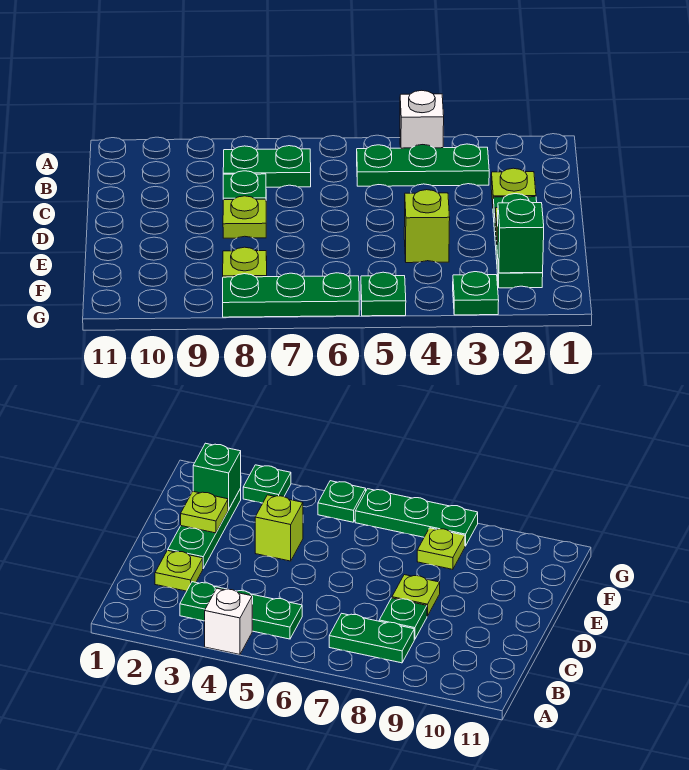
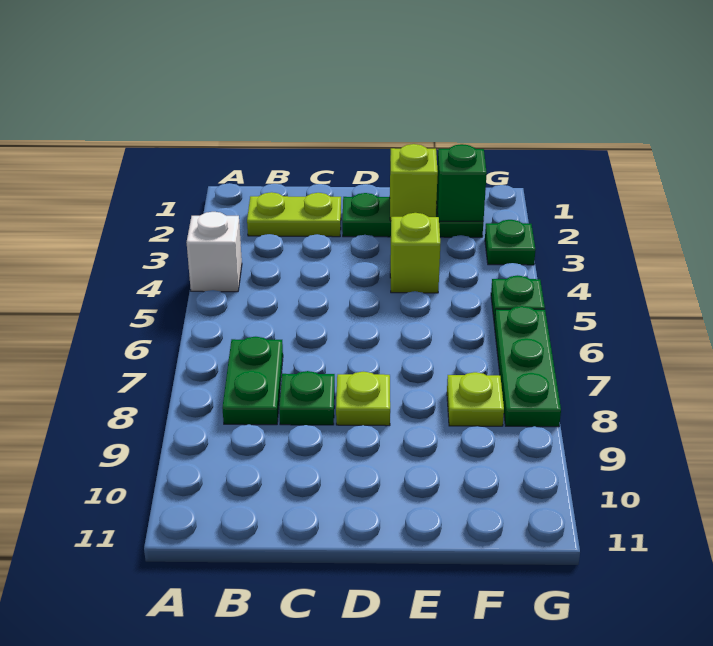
green 1x3 plate [357,144,489,186] -> none
lime 1x1 plate [491,168,536,204] -> lime 1x2 plate [247,192,341,237]
lime 1x1 plate [181,492,228,533] -> lime 1x1 brick [390,144,438,221]

